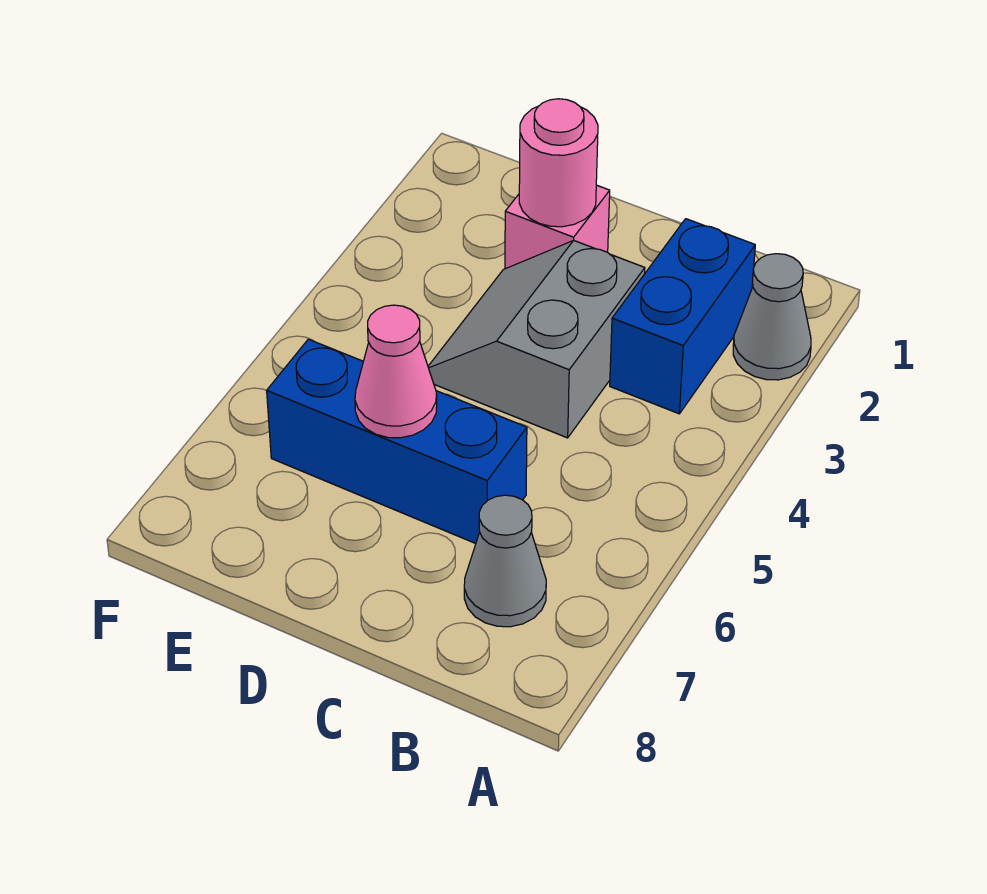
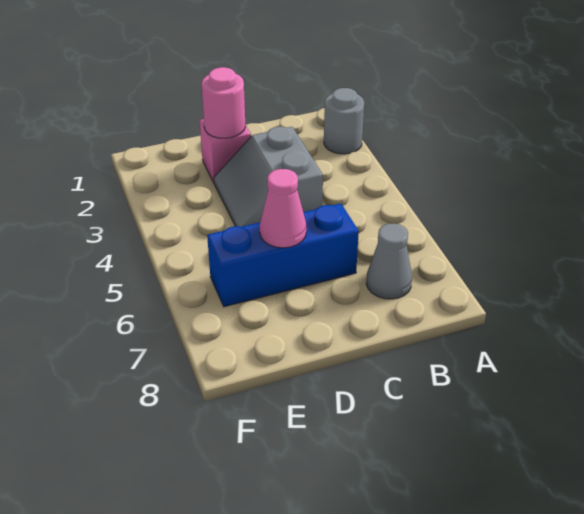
grey 1x1 cone [733,254,811,380] -> grey 1x1 round brick [324,88,364,154]
blue 1x2 brick [610,219,755,414] -> none

